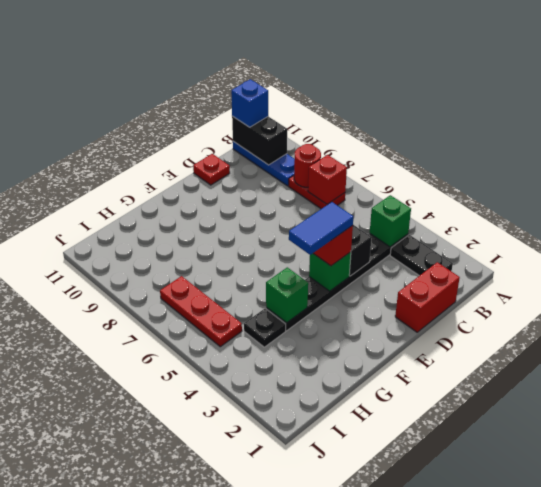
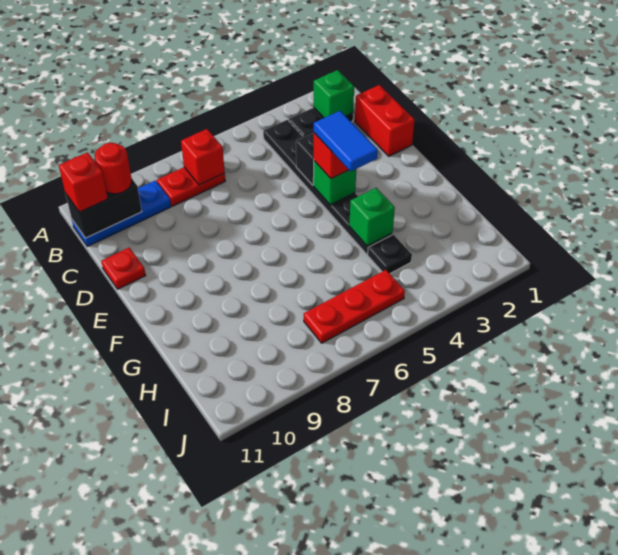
green 1x1 brick [370,195,411,247] -> green 1x1 brick moved to [314,70,354,118]
red 1x1 round brick [294,144,321,187] -> red 1x1 round brick moved to [95,143,132,194]
blue 1x1 brick [231,79,268,127] -> red 1x1 brick [59,152,108,212]

